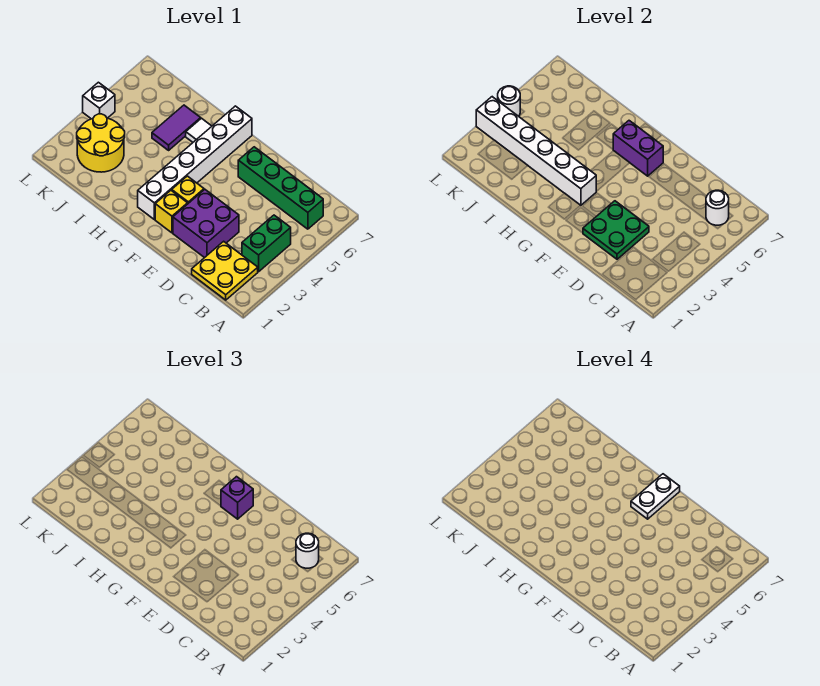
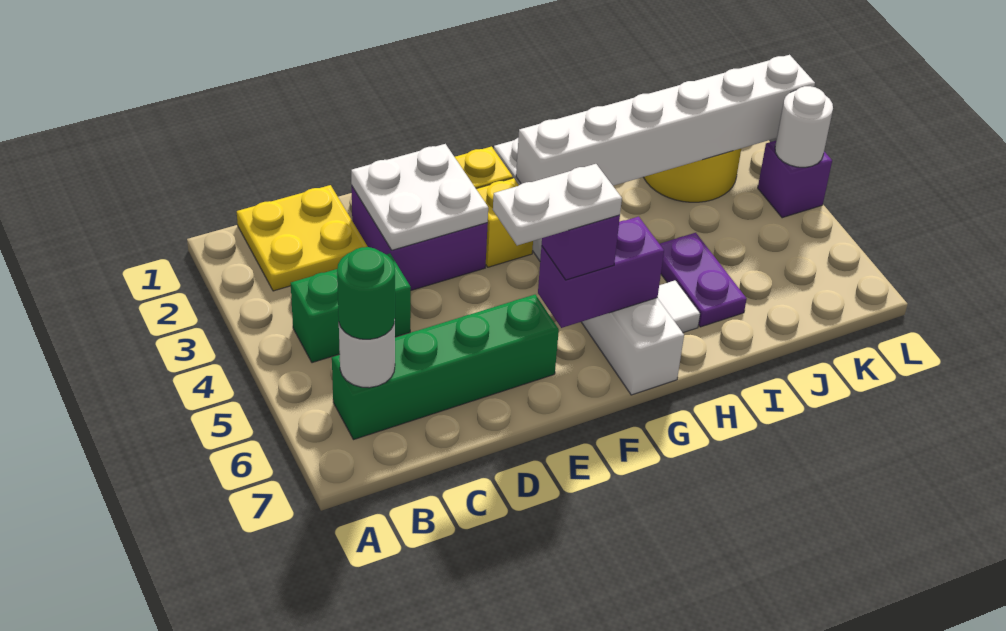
green 1x2 brick [242,215,291,272] -> green 1x2 brick turned to [291,254,411,363]
white 1x1 round brick [296,533,319,568] -> green 1x1 round brick [337,247,395,339]
green 2x2 plate [583,201,649,259] -> white 2x2 plate [351,144,488,250]
white 1x2 plate [631,474,680,519] -> white 1x2 plate turned to [493,164,622,245]
purple 1x2 tile [152,105,201,150] -> purple 1x2 plate [660,233,747,327]
white 1x1 brick [83,82,115,119] -> purple 1x1 brick [758,141,832,218]

